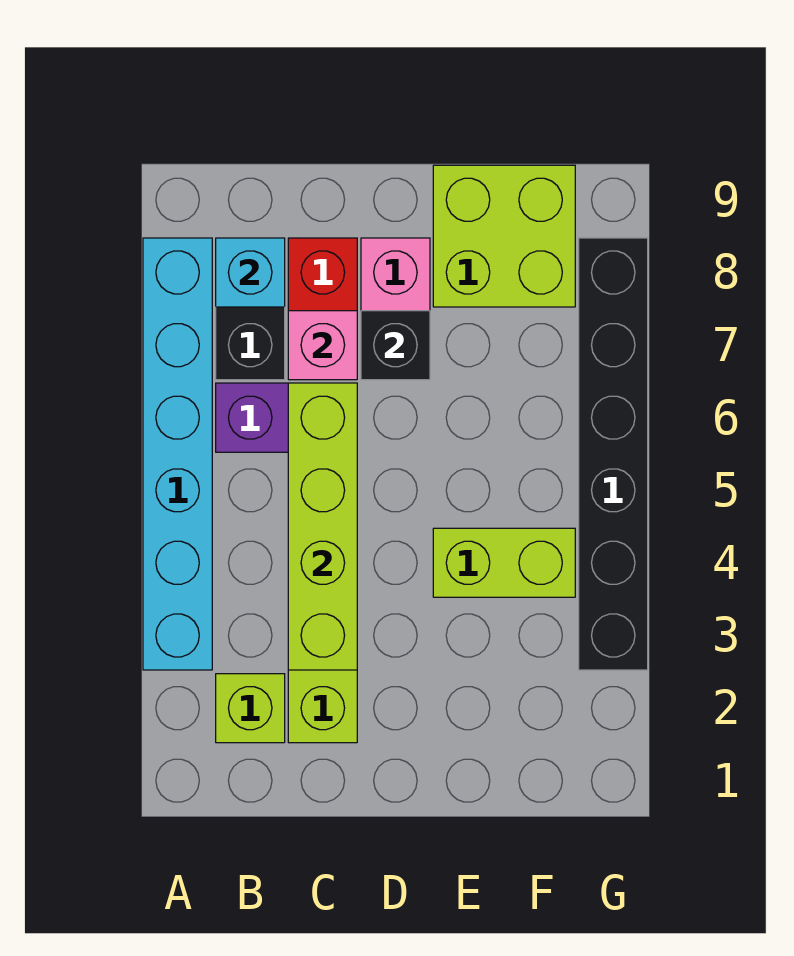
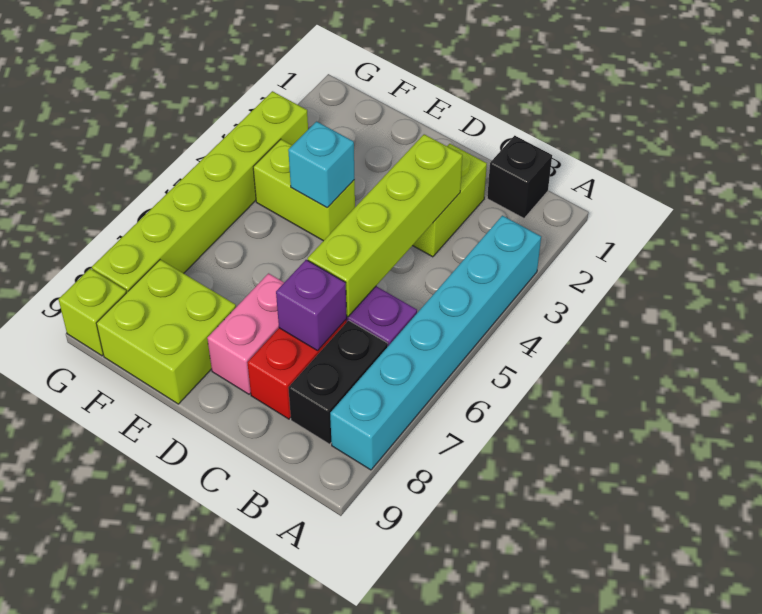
lime 1x1 brick [216,674,285,743] -> lime 1x1 brick moved to [59,269,126,356]
cyan 1x1 brick [216,238,285,307] -> cyan 1x1 brick moved to [288,121,355,208]
pink 1x1 brick [288,311,357,380] -> purple 1x1 brick [276,260,347,351]
black 1x1 brick [361,311,430,380] -> black 1x1 brick moved to [487,136,552,218]
black 1x6 brick [579,238,648,670] -> lime 1x6 brick [92,91,308,293]

